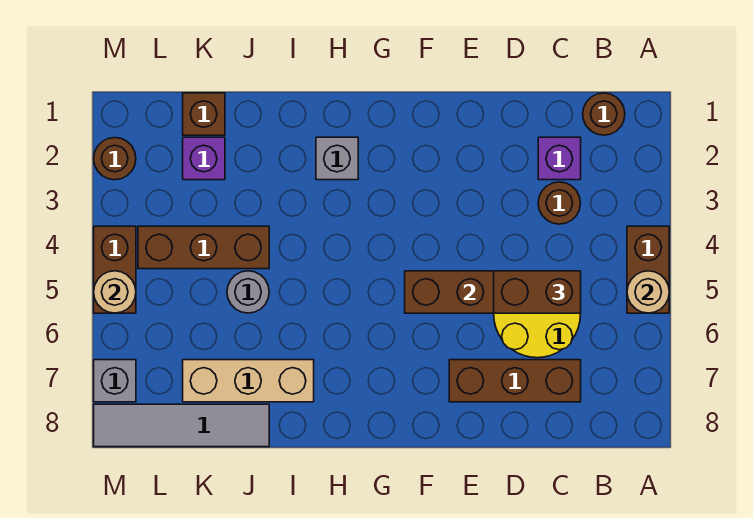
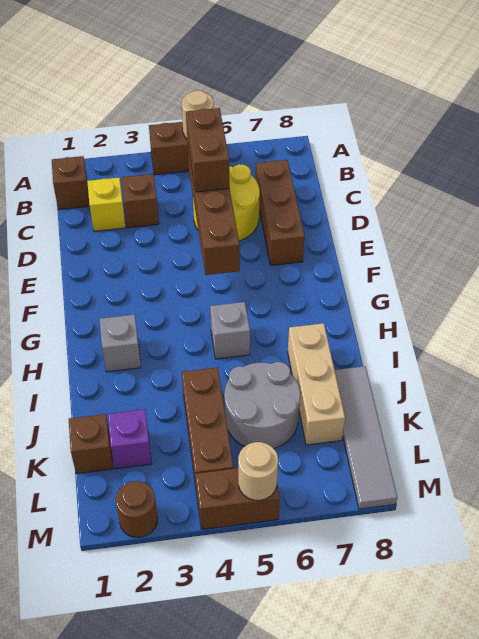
brown 1x1 round brick [583,93,625,135] -> brown 1x1 brick [52,156,90,210]
purple 1x1 brick [538,137,581,180] -> yellow 1x1 brick [87,178,126,231]
brown 1x1 round brick [538,182,580,224] -> brown 1x1 brick [121,174,159,228]
grey 1x1 round brick [227,271,269,313] -> grey 2x2 round brick [224,362,300,448]
grey 1x1 brick [94,360,136,402] -> grey 1x1 brick moved to [210,302,250,359]

